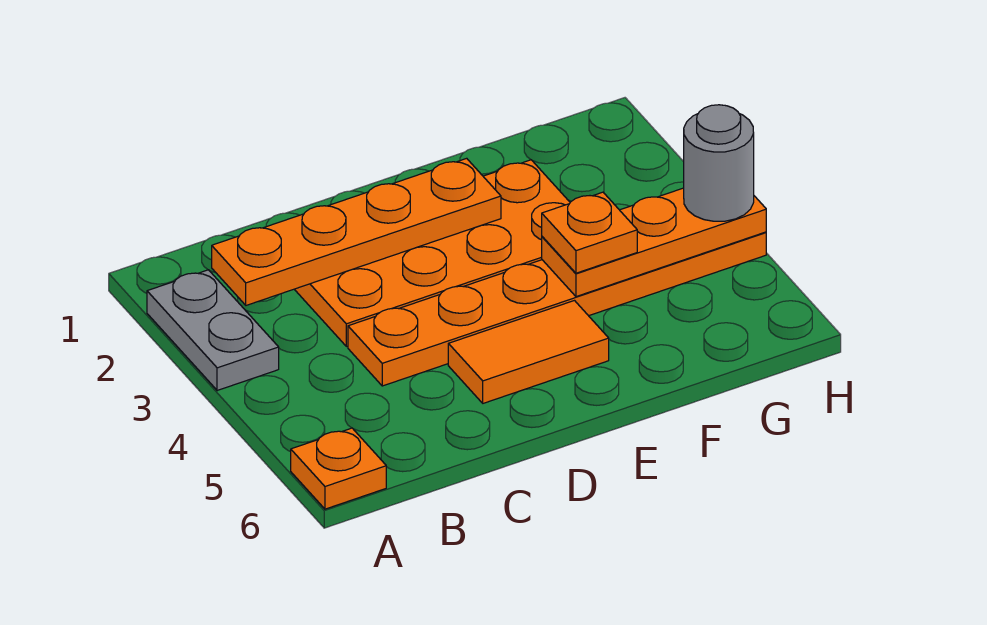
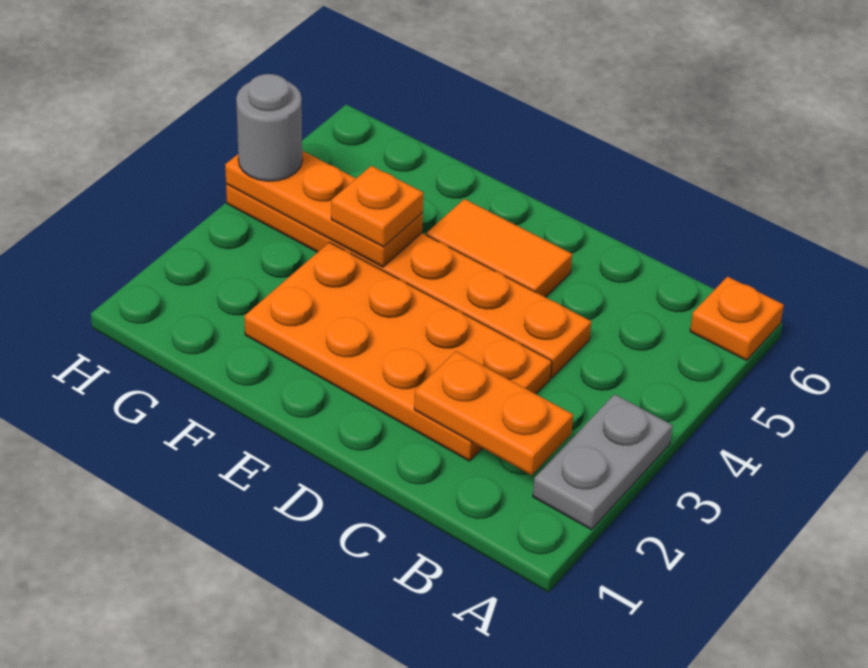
orange 1x4 plate [212,158,501,305] -> orange 1x2 plate [414,351,573,475]

